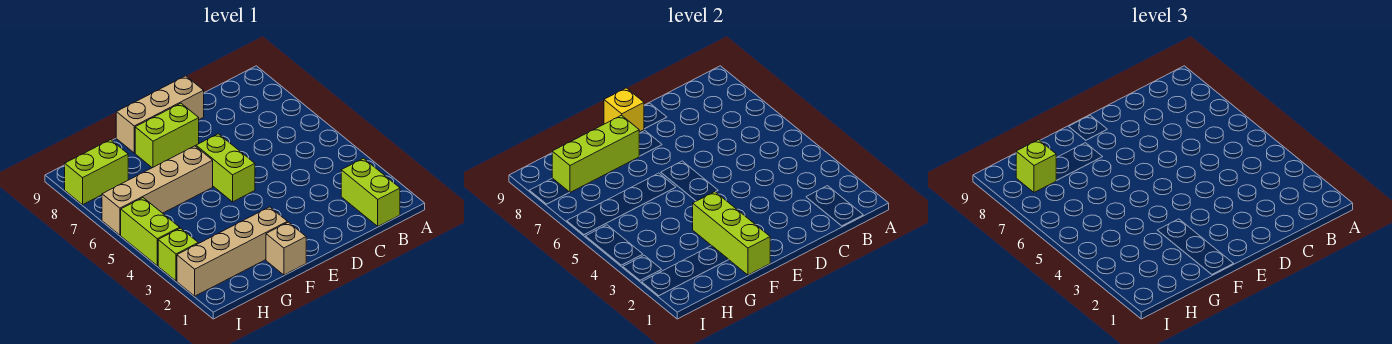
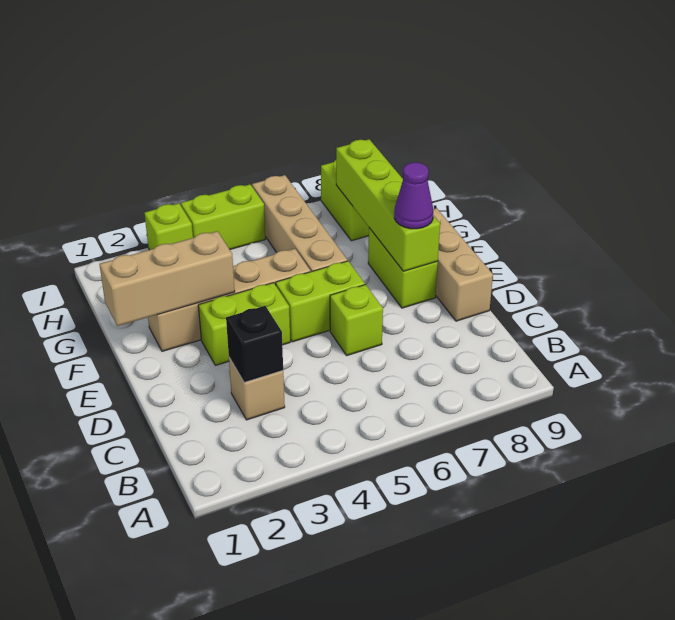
lime 1x2 brick [341,158,400,226] -> lime 1x2 brick moved to [198,283,290,365]
none -> black 1x1 brick [226,306,283,383]
none -> purple 1x1 cone [394,162,433,229]
yellow 1x1 brick [604,88,644,132] -> none
tan 1x1 brick [266,222,306,275] -> tan 1x1 brick moved to [229,358,285,420]
lime 1x3 brick [693,192,770,275] -> tan 1x3 brick [100,231,235,326]
tan 1x4 brick [177,207,287,296] -> tan 1x4 brick turned to [148,249,311,351]
lime 1x3 brick [552,115,639,192] -> lime 1x4 brick [336,139,440,271]
lime 1x1 brick [1016,140,1057,192] -> lime 1x1 brick moved to [330,285,383,355]

